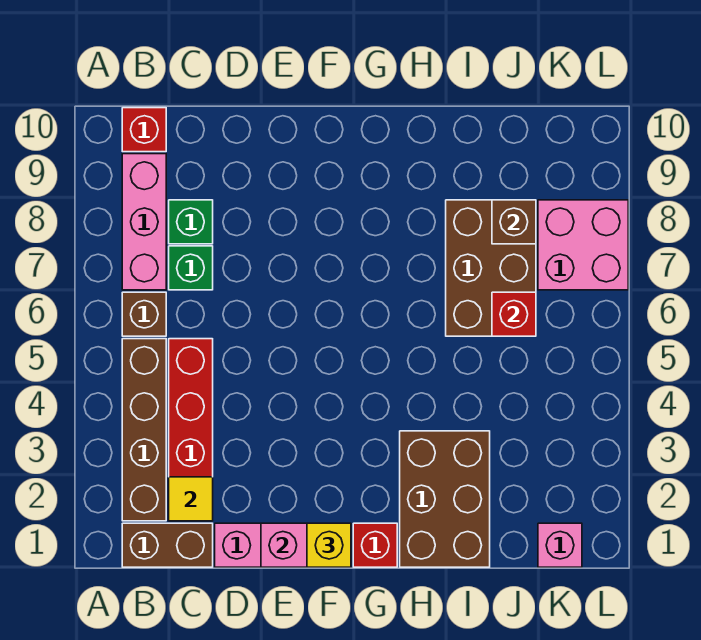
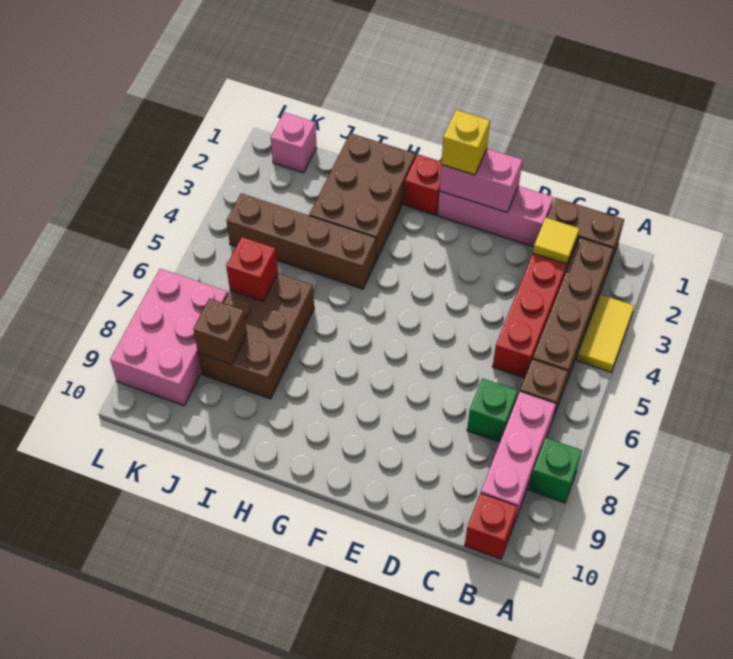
none -> yellow 1x2 tile [577,295,634,372]
green 1x1 brick [169,200,213,244] -> green 1x1 brick moved to [529,438,582,503]
none -> brown 1x4 brick [227,194,376,289]
pink 2x2 brick [538,200,628,290] -> pink 2x3 brick [110,269,228,405]

